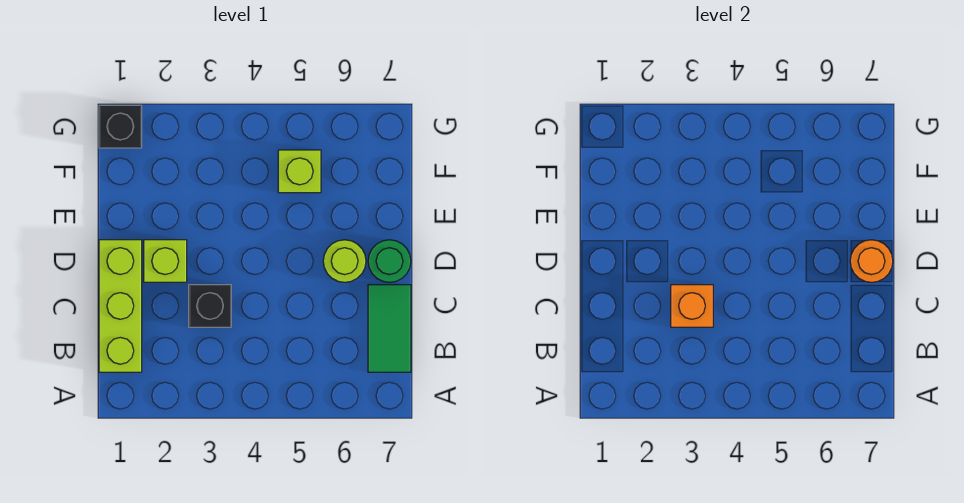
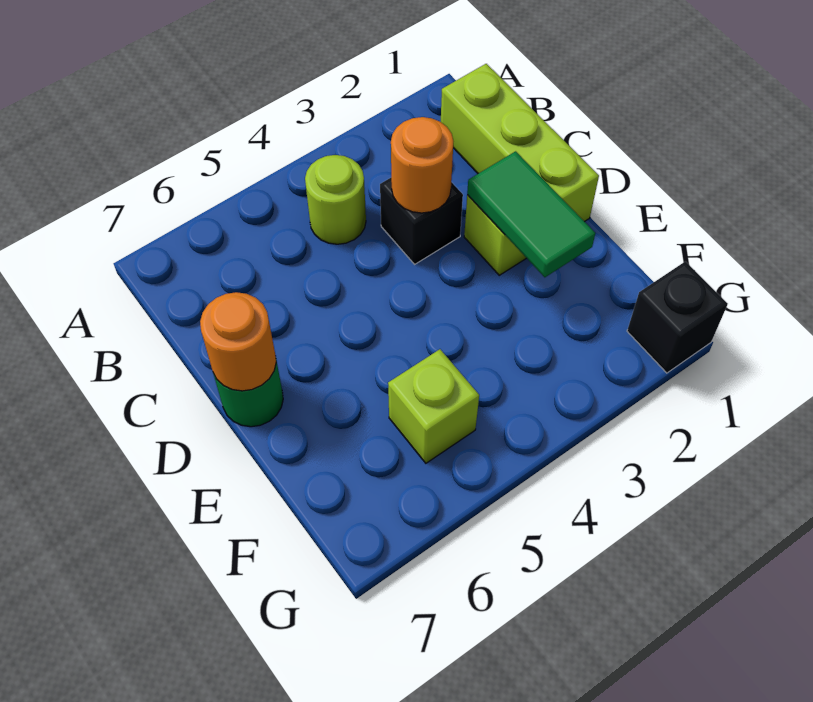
green 1x2 tile [368,285,411,372] -> green 1x2 tile moved to [467,151,595,277]
orange 1x1 brick [671,285,713,327] -> orange 1x1 round brick [391,117,453,213]
lime 1x1 round brick [323,240,366,282] -> lime 1x1 round brick moved to [305,155,366,244]

